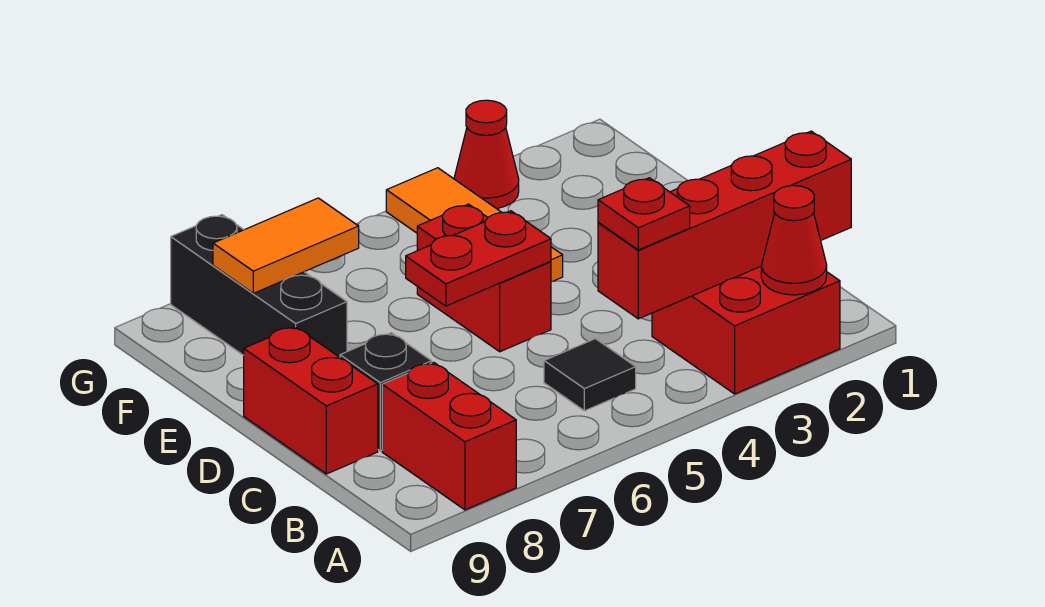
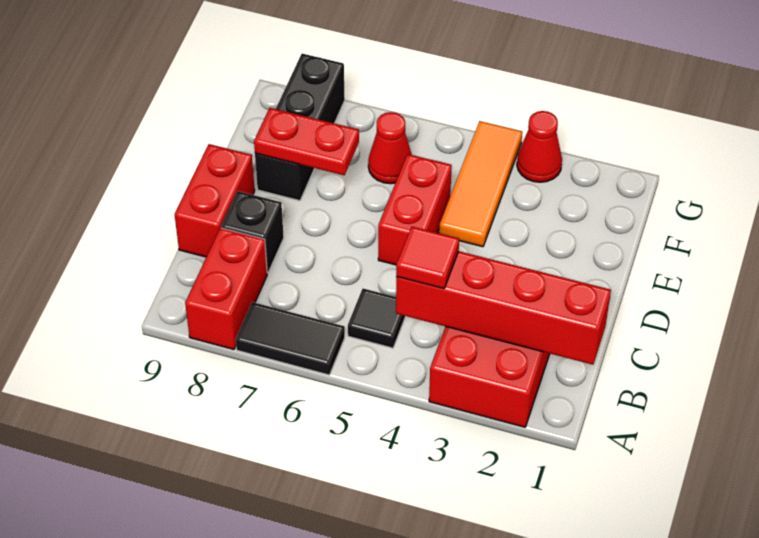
red 1x1 cone [761,186,827,295] -> red 1x1 cone moved to [368,112,412,184]
none -> black 1x2 tile [236,302,345,375]
red 1x1 plate [598,178,690,250] -> red 1x1 tile [396,227,459,289]
red 1x2 plate [406,211,551,306] -> red 1x2 plate moved to [254,108,359,175]
orange 1x2 tile [213,198,359,293] -> none

